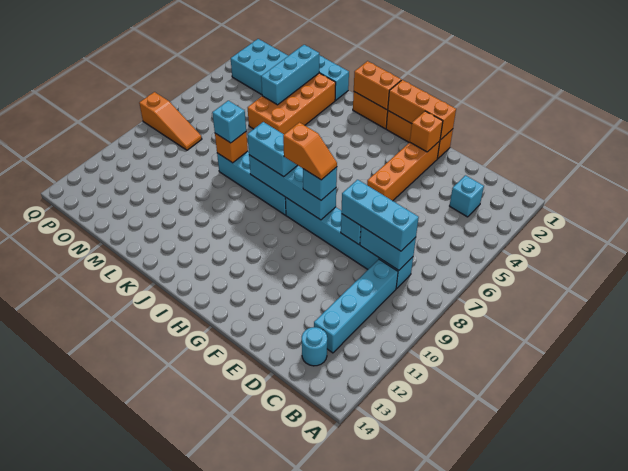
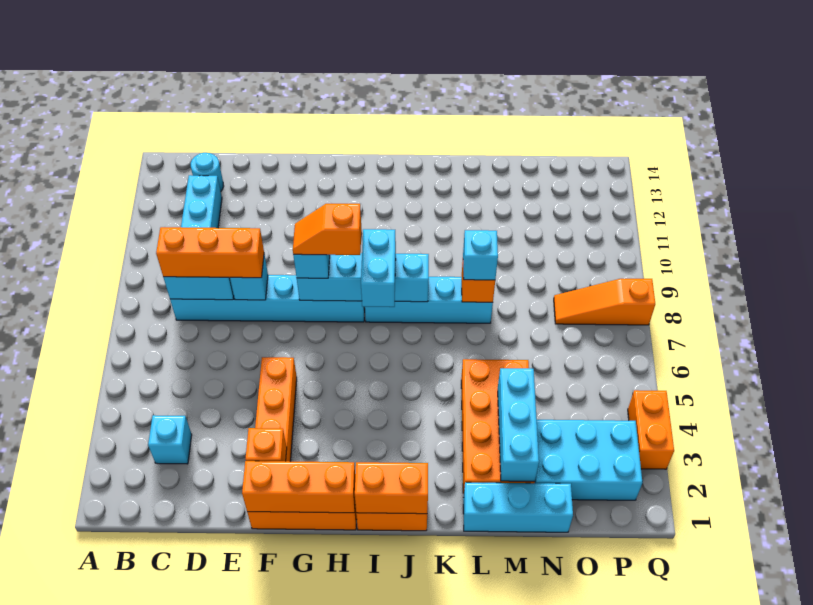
cyan 1x3 brick [341,180,419,251] -> orange 1x3 brick [156,227,264,278]
cyan 1x2 brick [247,122,297,177] -> cyan 1x2 brick turned to [361,229,396,307]
none -> orange 1x2 brick [628,390,674,469]

